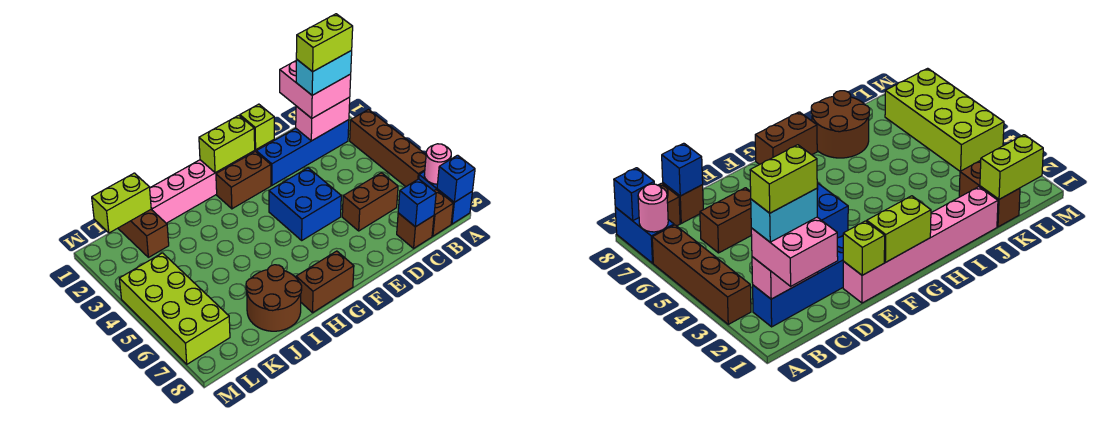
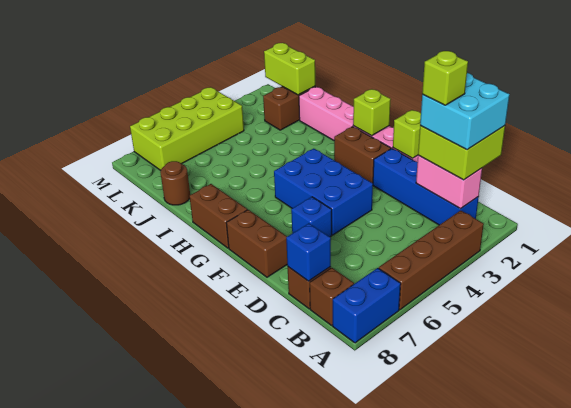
pink 1x1 round brick [424,144,451,184] -> none
blue 1x1 brick [437,155,475,202] -> blue 1x1 brick moved to [291,197,332,237]
pink 2x2 brick [280,61,351,118] -> lime 2x2 brick [418,126,505,180]
cyan 1x2 brick [296,51,352,95] -> cyan 2x2 brick [420,73,510,150]
lime 1x2 brick [296,14,353,72] -> lime 1x1 brick [422,51,468,105]
brown 1x2 brick [342,173,398,231] -> brown 1x2 brick moved to [226,210,287,277]
blue 2x2 brick [269,168,341,240] -> blue 2x3 brick [274,149,373,235]
lime 1x2 brick [199,115,255,173] -> lime 1x1 brick [353,89,391,136]
brown 2x2 round brick [246,265,302,331] -> brown 1x1 round brick [160,161,190,205]

